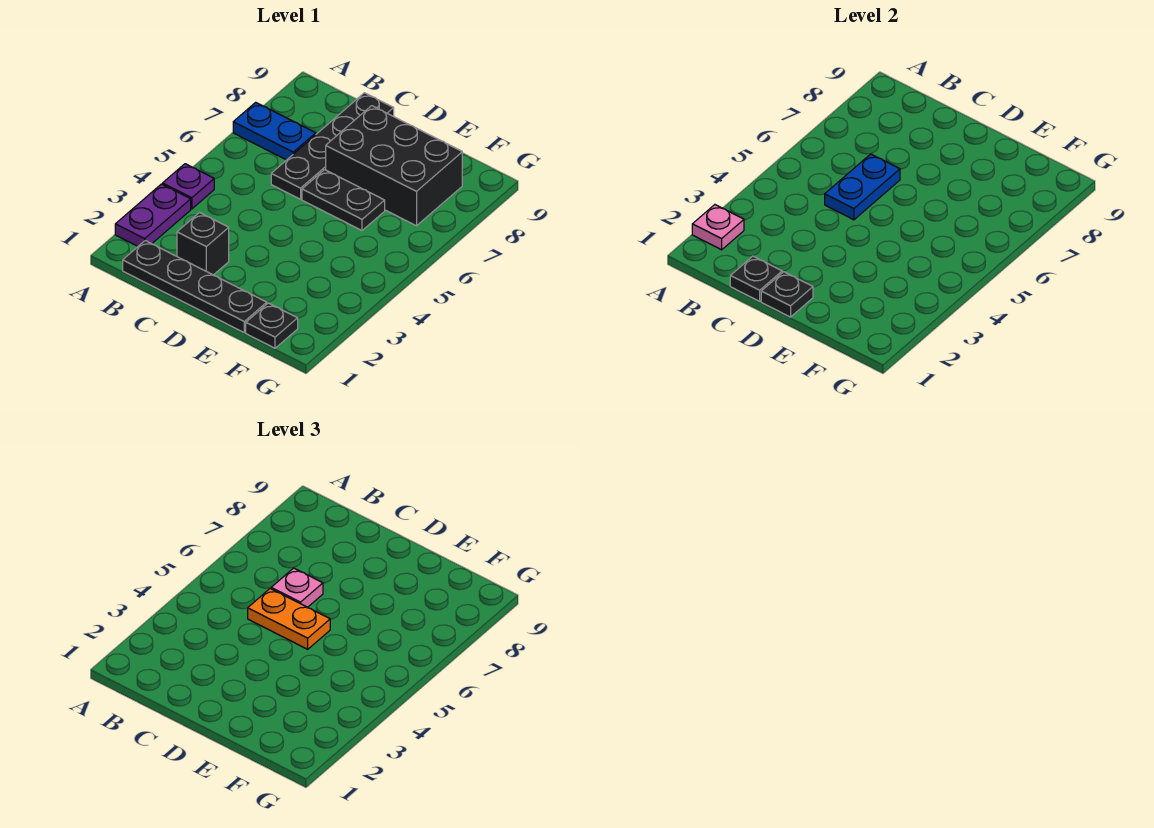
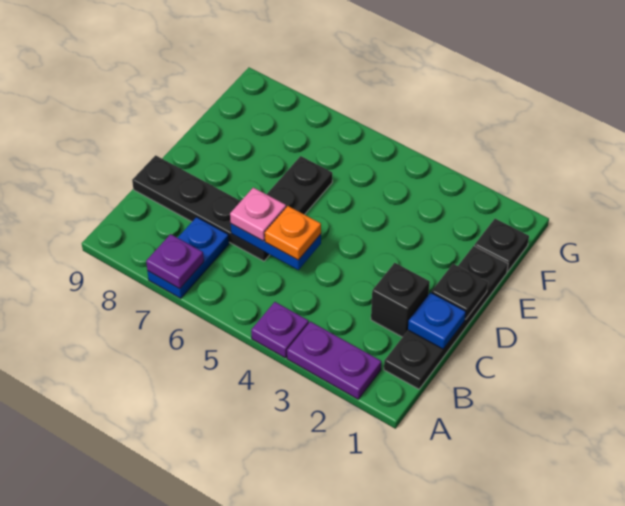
pink 1x1 plate [692,205,744,250] -> none
none -> purple 1x1 plate [146,234,204,289]
black 1x1 plate [730,256,782,301] -> blue 1x1 plate [408,293,466,349]
orange 1x2 plate [248,589,330,649] -> orange 1x1 plate [265,206,321,260]
black 2x3 brick [326,106,462,226] -> none

